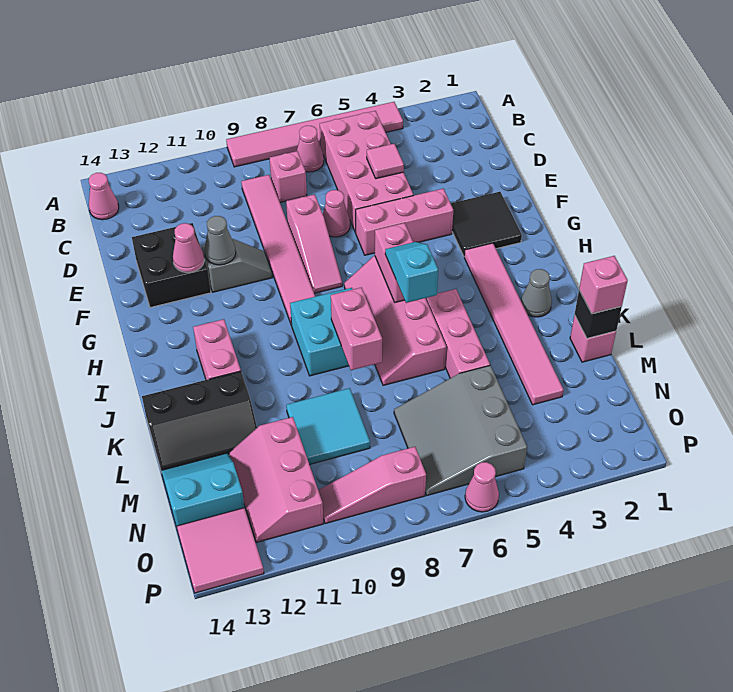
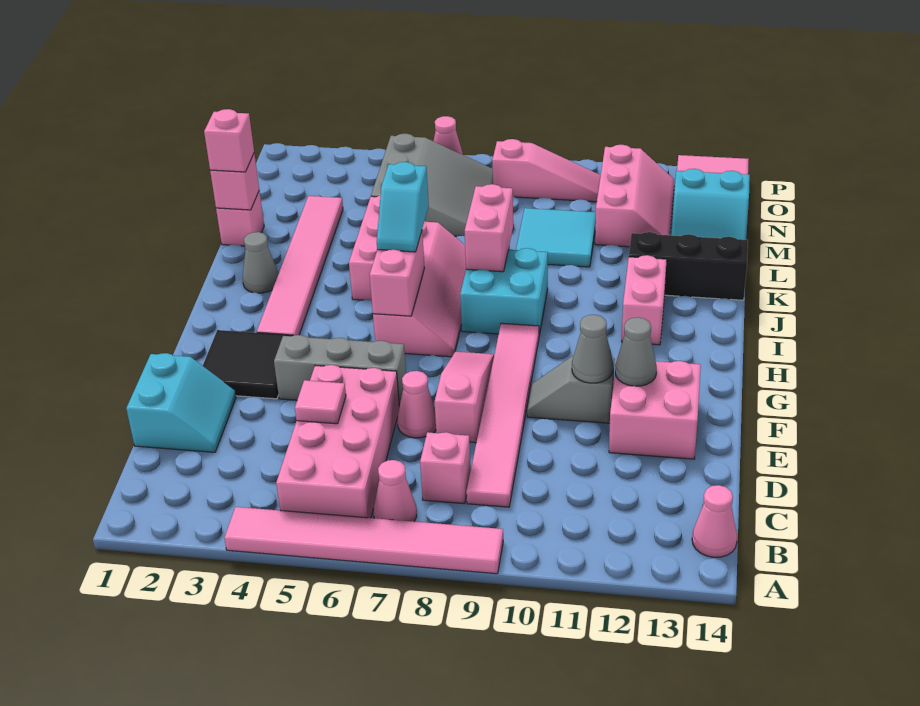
none -> cyan 2x2 slope [126,353,236,452]
black 2x2 brick [132,223,211,307] -> pink 2x2 brick [609,360,701,459]
pink 1x3 brick [355,189,453,255] -> grey 1x3 brick [274,335,406,406]
pink 1x1 cone [173,223,204,273] -> grey 1x1 cone [615,317,657,386]
black 1x1 brick [575,290,622,338] -> pink 1x1 brick [210,153,259,210]

